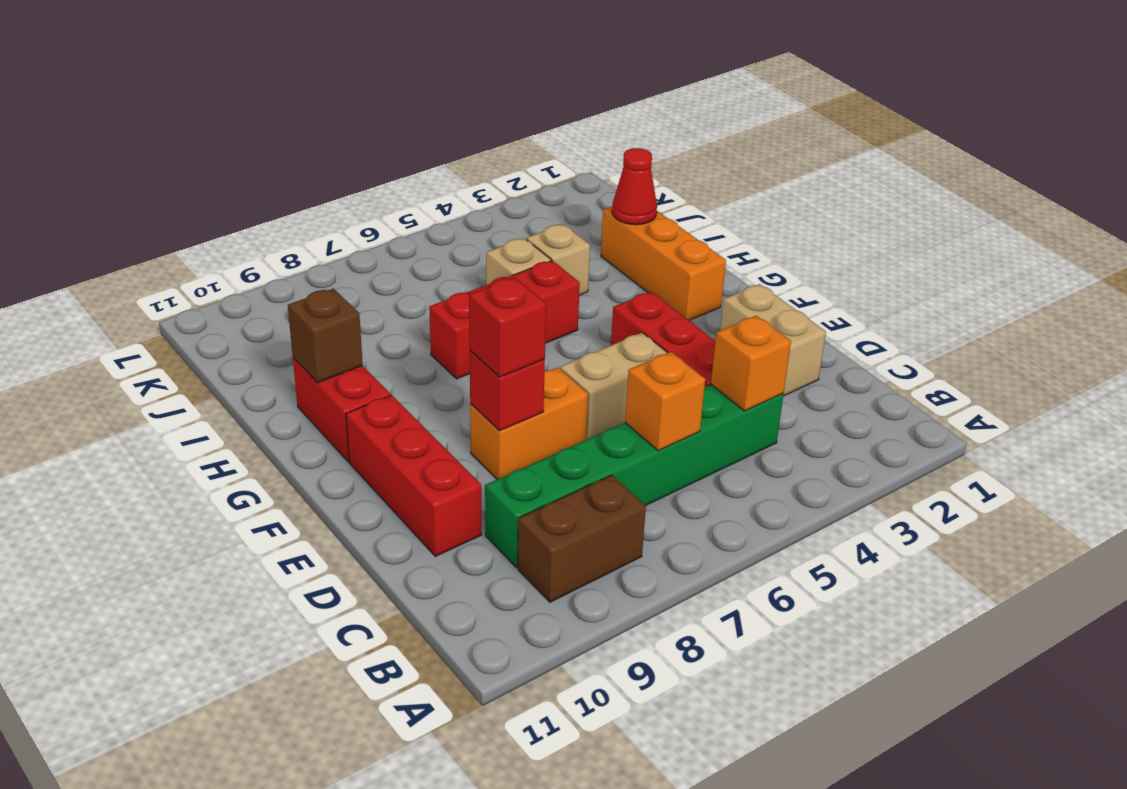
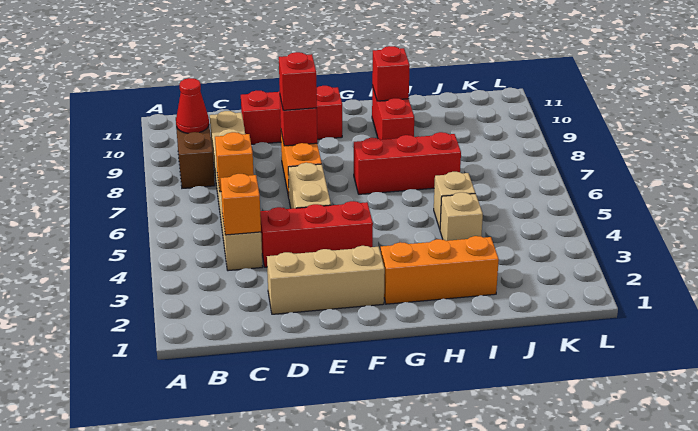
green 1x6 brick [485,385,784,567] -> tan 1x6 brick [210,111,263,271]
tan 1x2 brick [720,284,826,396] -> tan 1x3 brick [267,246,385,314]
red 1x2 brick [293,358,391,462] -> red 1x2 brick turned to [372,86,414,140]
red 1x3 brick [429,261,580,379] -> red 1x3 brick turned to [354,132,461,194]
brown 1x1 brick [288,289,363,383] -> red 1x1 brick [372,46,410,101]
red 1x1 cone [612,148,657,225] -> red 1x1 cone moved to [176,78,209,133]

